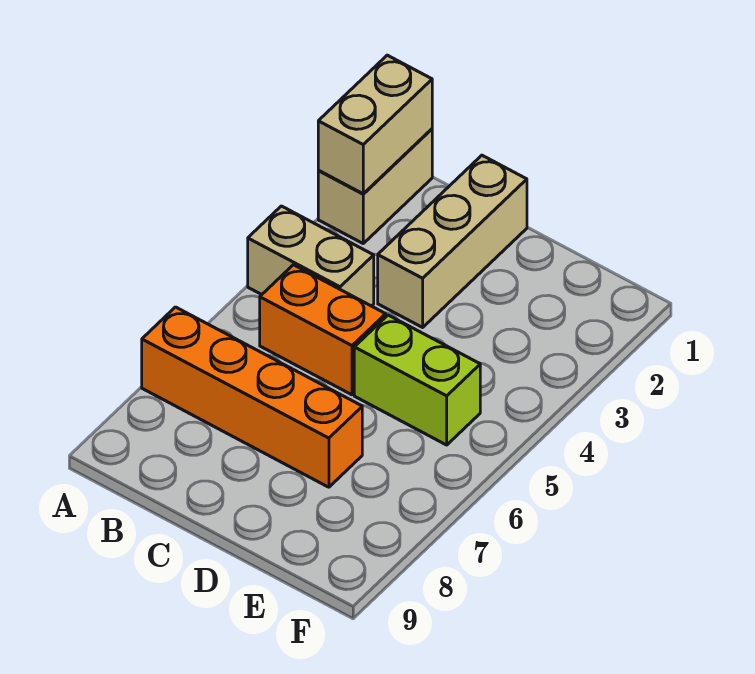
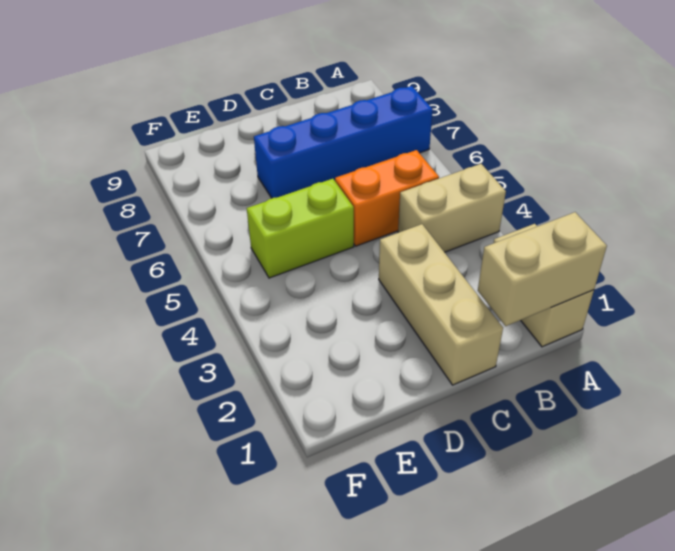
tan 1x2 brick [318,55,432,194] -> tan 1x2 brick turned to [478,212,607,326]
orange 1x4 brick [142,307,362,487] -> blue 1x4 brick [254,86,433,198]

